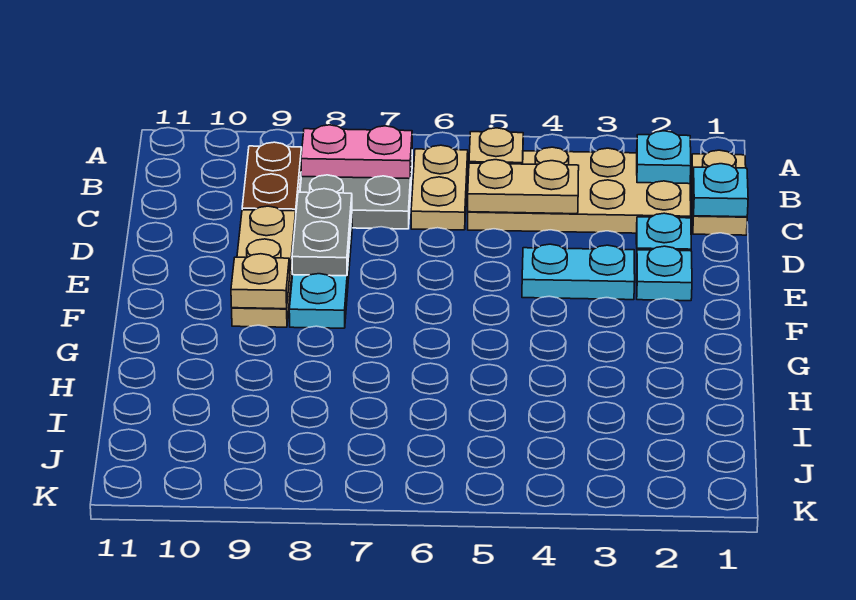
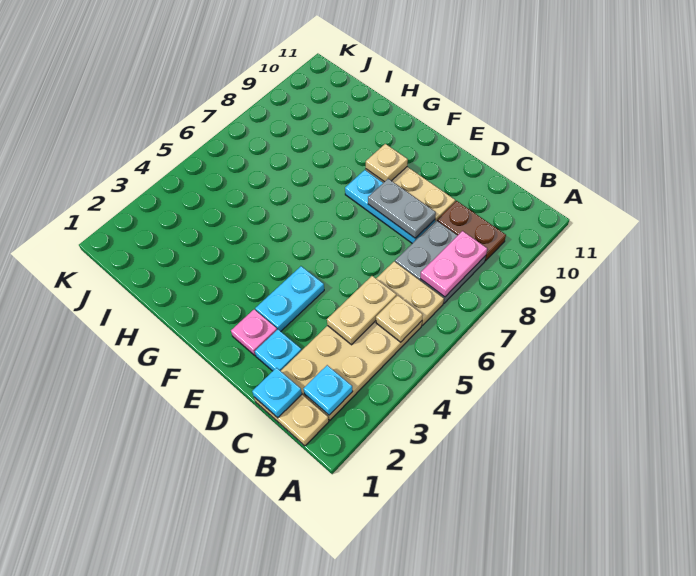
cyan 1x1 plate [637,246,692,301] -> pink 1x1 plate [231,310,277,356]

